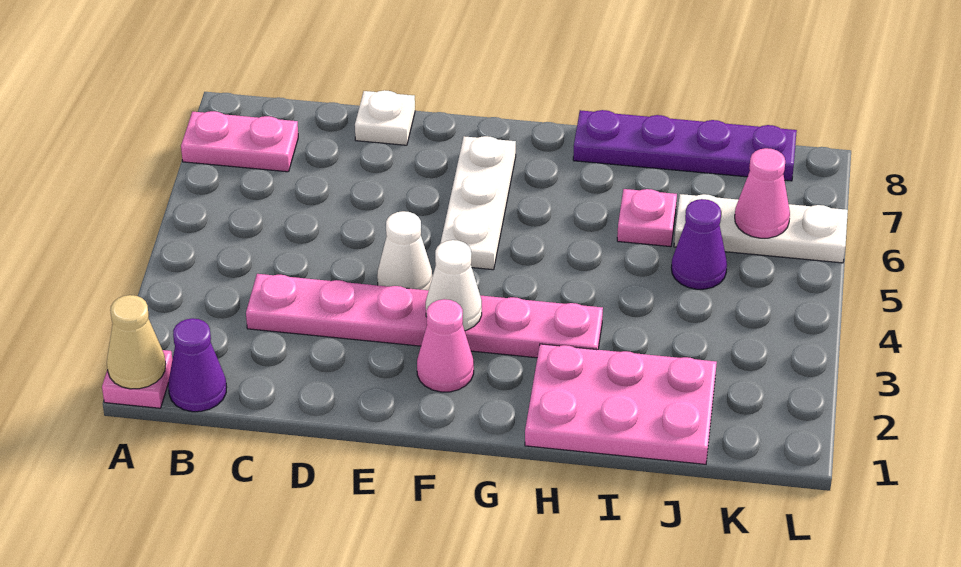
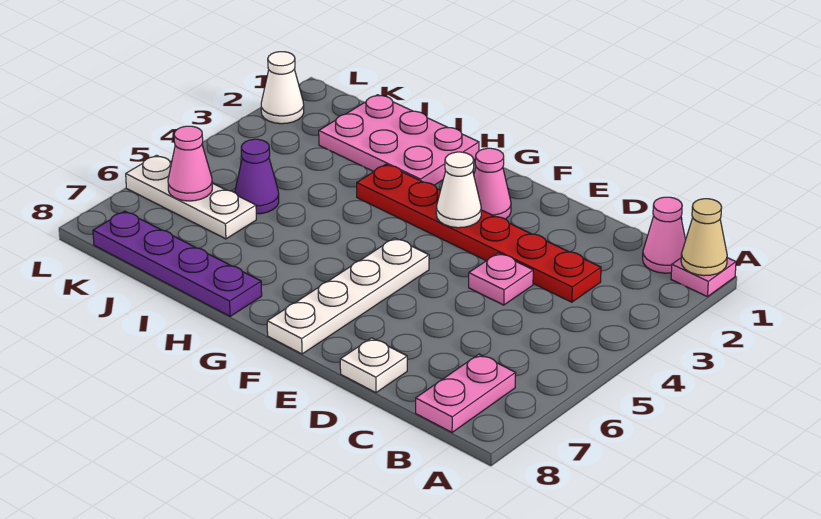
pink 1x2 plate [181,111,298,172] -> pink 1x2 plate turned to [416,354,516,432]
purple 1x1 cone [168,318,227,412] -> pink 1x1 cone [643,197,686,273]
pink 1x6 plate [246,274,603,358] -> red 1x6 plate [357,164,601,302]
white 1x1 cone [377,211,432,290] -> white 1x1 cone moved to [261,52,304,124]
white 1x3 plate [440,136,516,270] -> white 1x4 plate [267,238,429,354]
pink 1x1 plate [617,189,677,247] -> pink 1x1 plate moved to [469,253,533,305]

